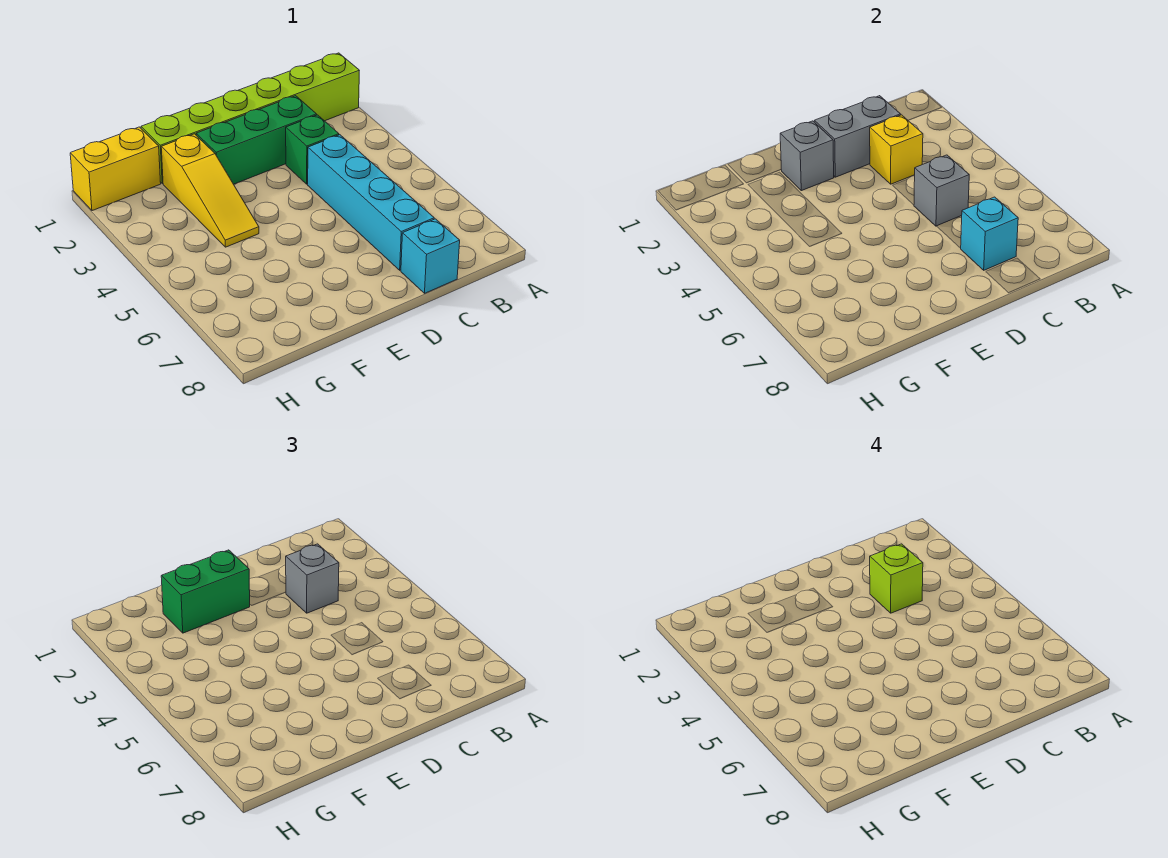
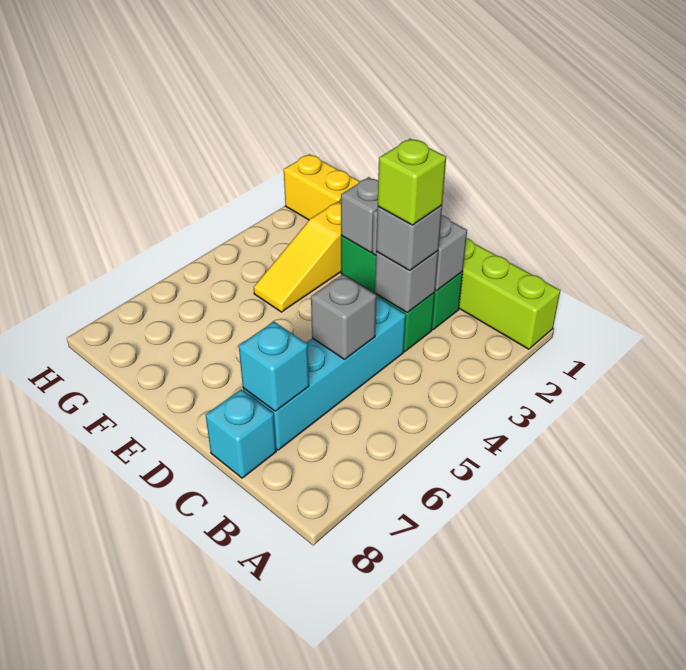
yellow 1x1 brick [870,115,923,184] -> grey 1x1 brick [375,251,438,313]
green 1x2 brick [161,550,250,633] -> none

